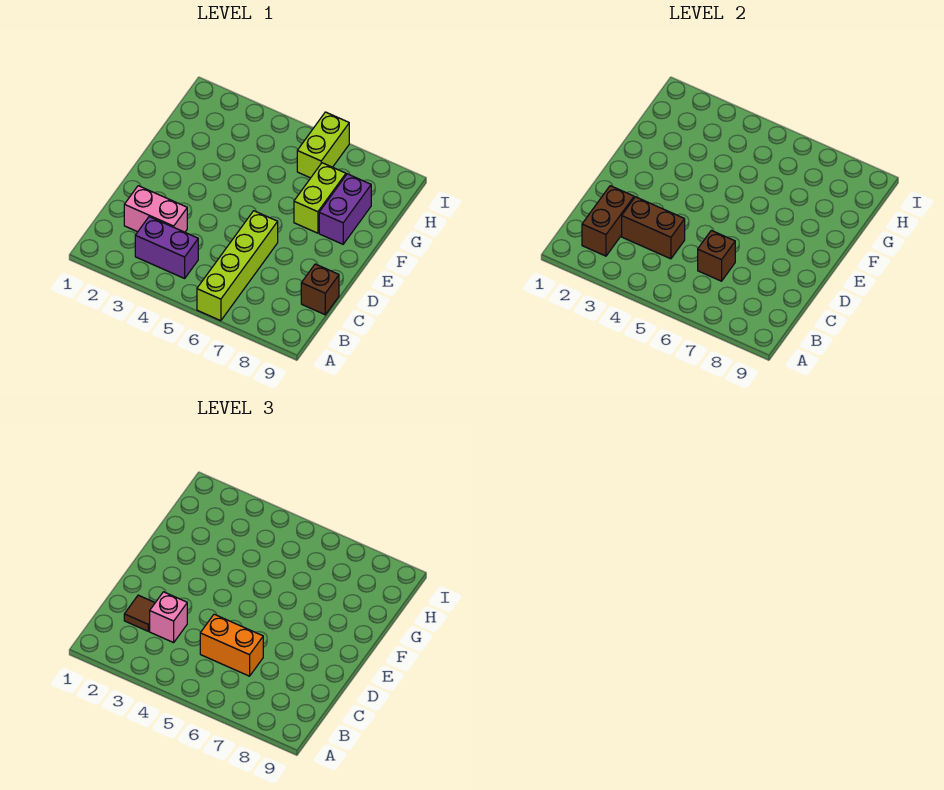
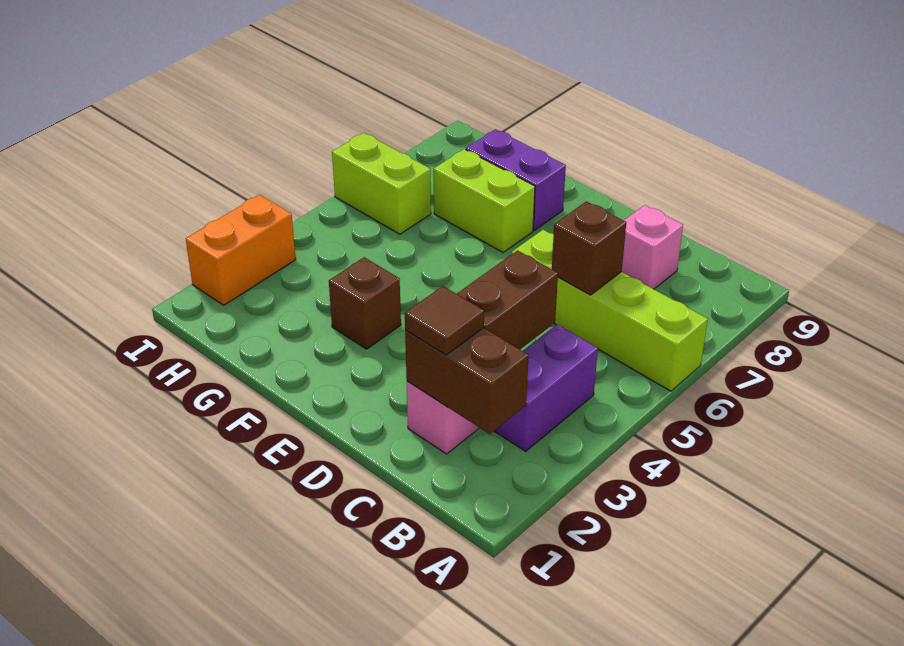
pink 1x1 brick [150,592,187,643] -> pink 1x1 brick moved to [622,205,683,289]
orange 1x2 brick [200,614,263,676] -> orange 1x2 brick moved to [186,195,296,305]
brown 1x1 brick [301,264,339,315] -> brown 1x1 brick moved to [329,257,401,349]

